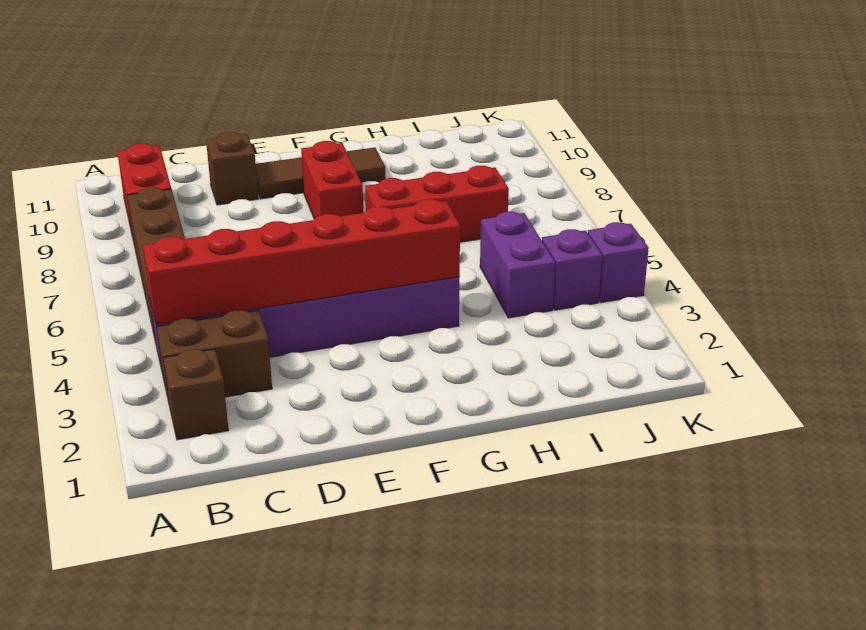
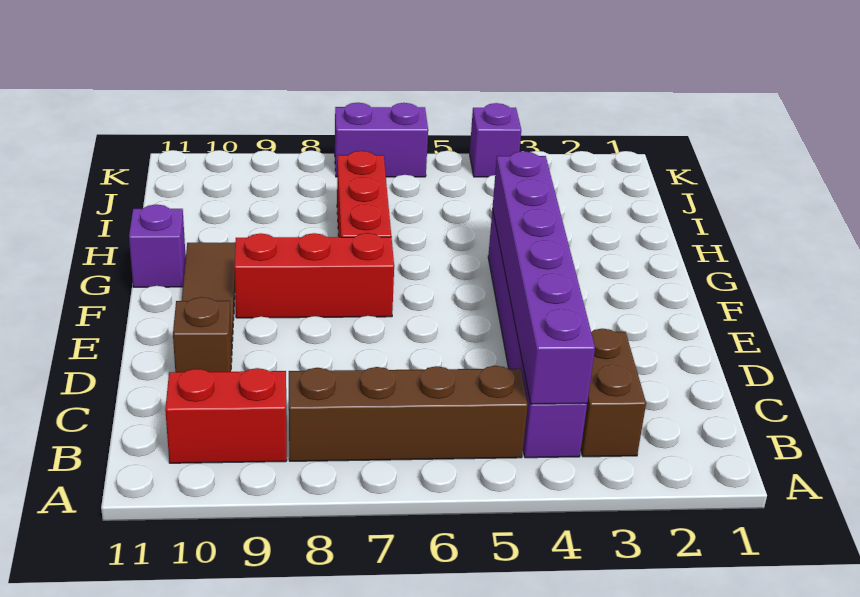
brown 1x1 brick [163,349,229,440] -> none
red 1x6 brick [143,199,460,325] -> purple 1x6 brick [492,151,595,404]
red 1x2 brick [301,141,363,219] -> red 1x3 brick [234,233,394,318]
purple 1x2 brick [480,212,555,318] -> purple 1x2 brick moved to [335,103,428,177]
purple 1x1 brick [542,229,602,310] -> purple 1x1 brick moved to [129,204,186,287]

